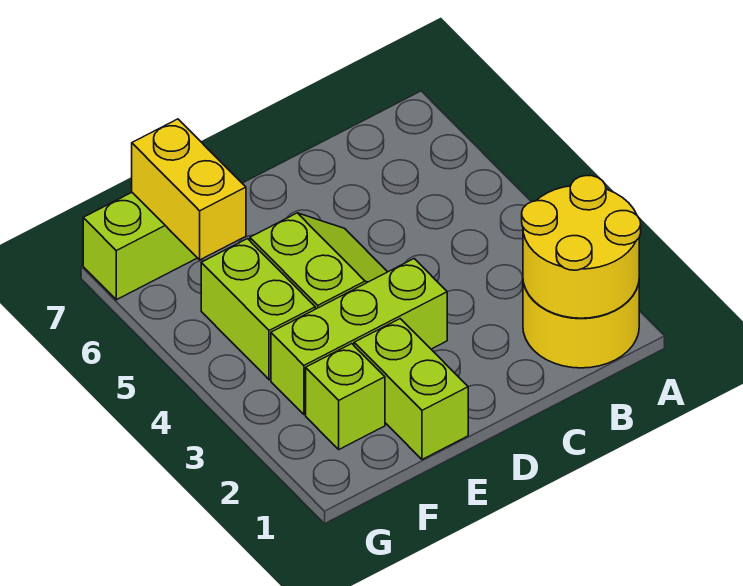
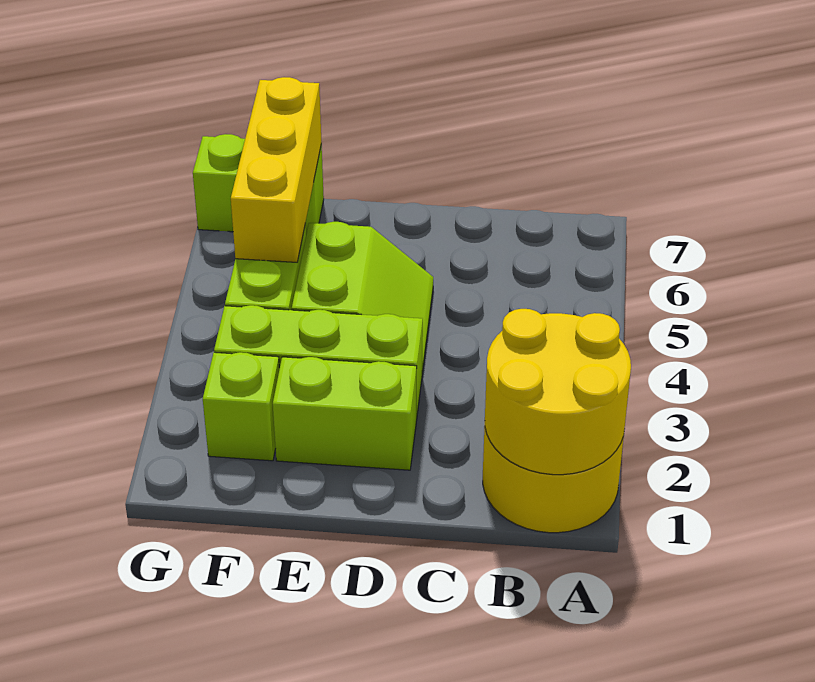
lime 1x2 brick [354,319,468,460] -> lime 1x2 brick turned to [273,357,417,470]
yellow 1x2 brick [132,119,246,260] -> yellow 1x3 brick [231,77,322,262]

